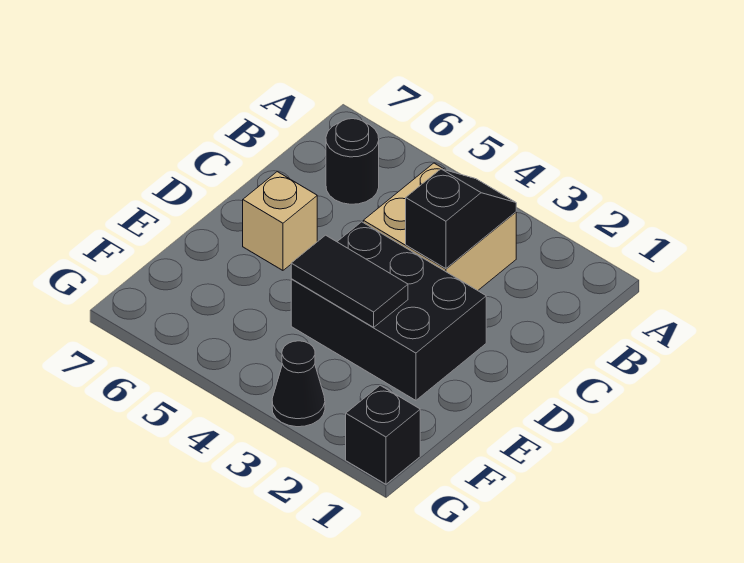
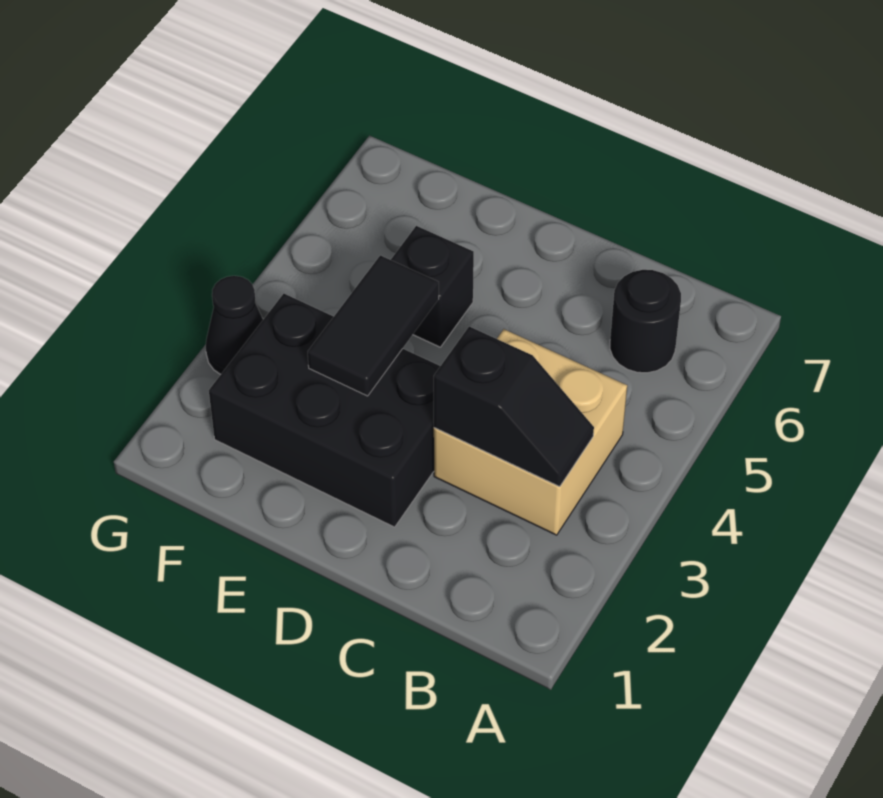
black 2x3 brick [291,222,486,400] -> black 2x3 brick turned to [209,294,440,527]
tan 1x1 brick [243,172,317,270] -> none
black 1x1 brick [346,385,420,484] -> black 1x1 brick moved to [391,226,474,347]

